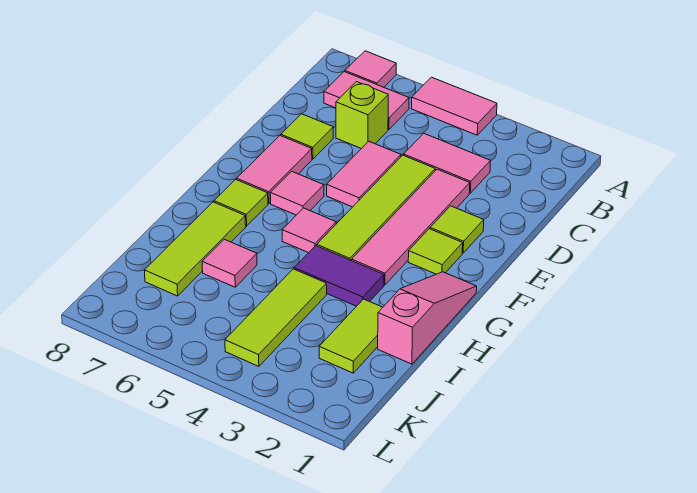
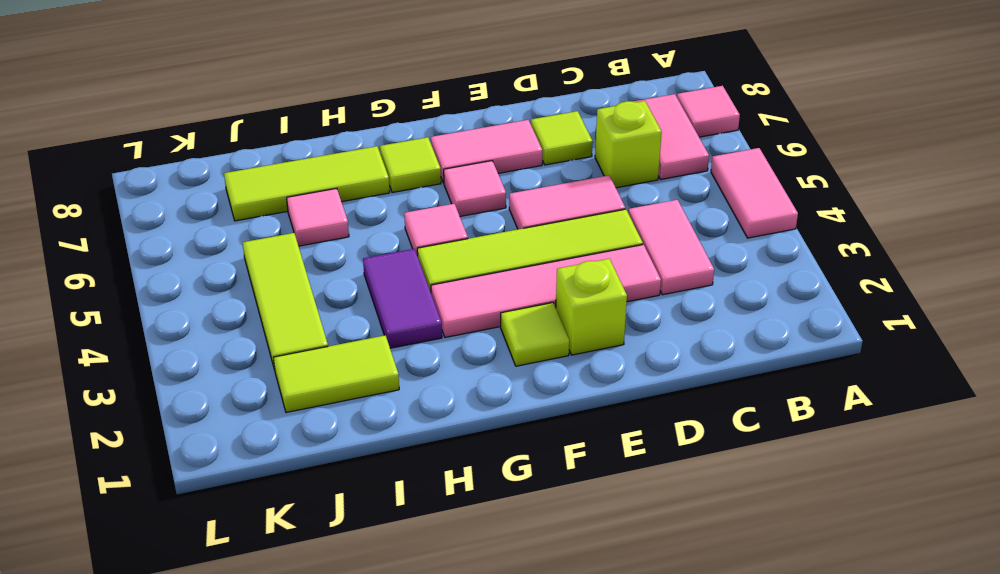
lime 1x1 tile [430,206,484,253] -> lime 1x1 brick [556,259,627,355]
pink 1x3 slope [378,272,477,364] -> none
lime 1x3 tile [225,269,327,366] -> lime 1x3 tile turned to [243,233,328,370]

